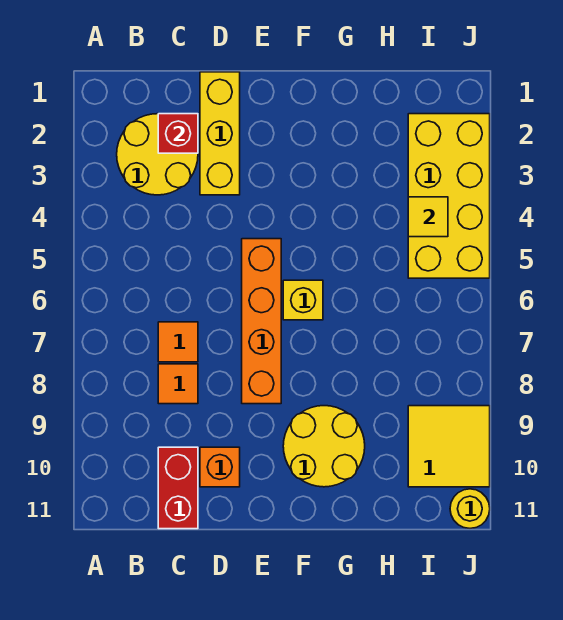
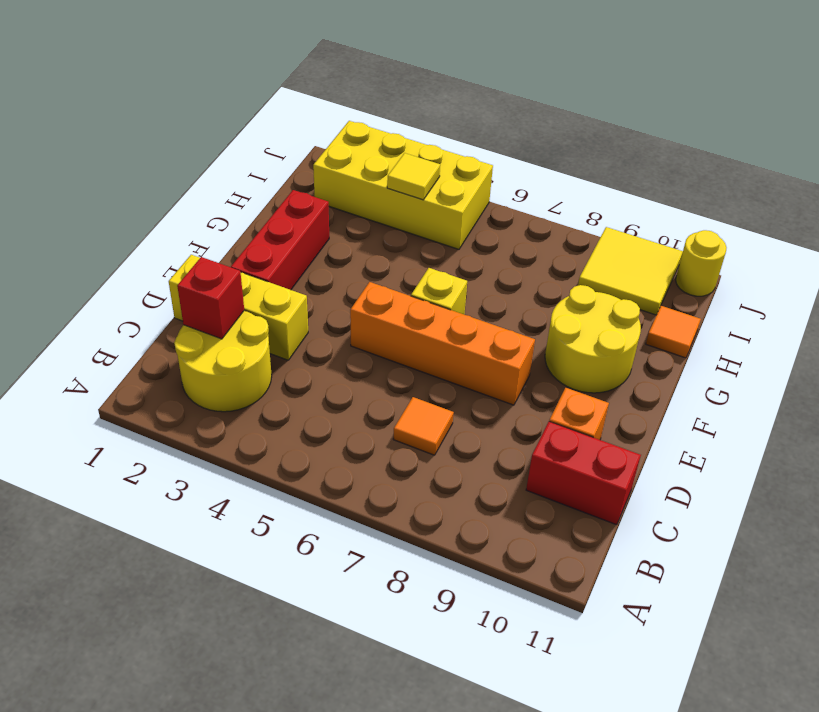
orange 1x1 tile [158,364,198,404] -> orange 1x1 tile moved to [646,306,701,358]
none -> red 1x3 brick [231,190,329,290]

